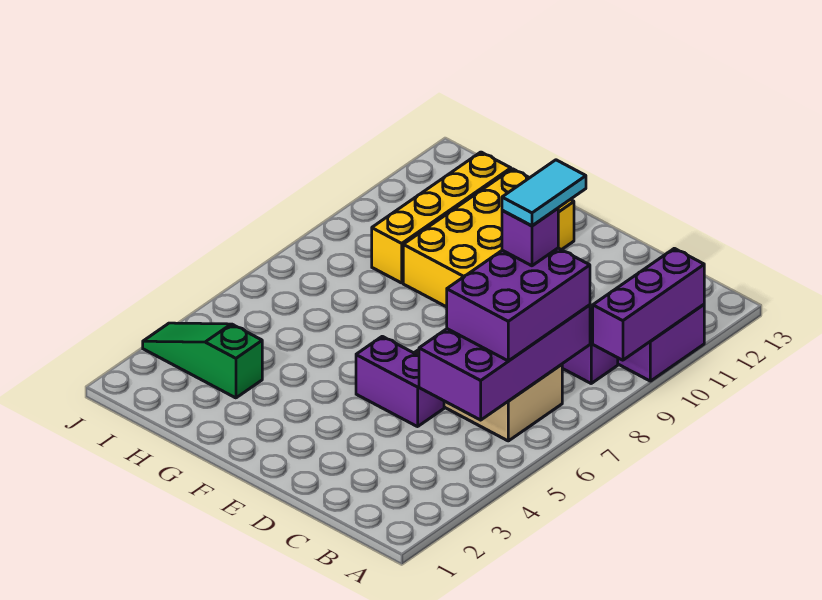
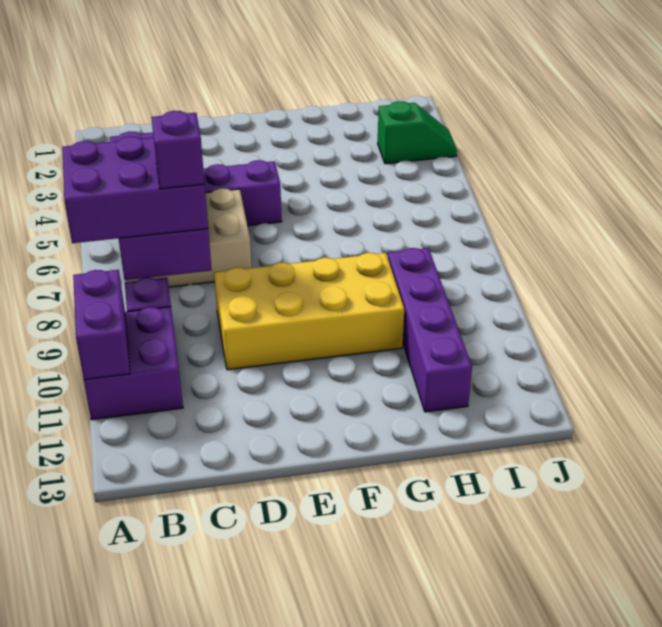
purple 1x3 brick [593,248,704,360] -> purple 1x2 brick [73,270,130,379]
purple 2x3 brick [447,248,590,361] -> purple 2x3 brick turned to [62,137,208,243]
cyan 1x2 tile [502,160,586,226] -> none
yellow 2x4 brick [403,169,574,307] -> yellow 2x4 brick turned to [214,253,404,370]
green 1x3 slope [143,323,262,398] -> green 1x2 slope [378,101,457,164]
yellow 1x4 brick [372,152,511,283] -> purple 1x4 brick [388,248,472,412]

